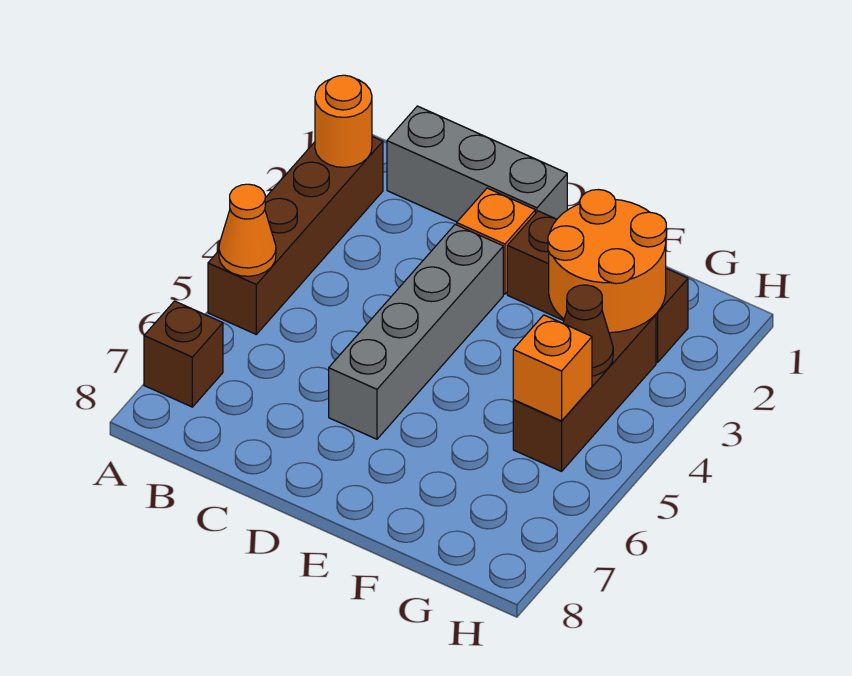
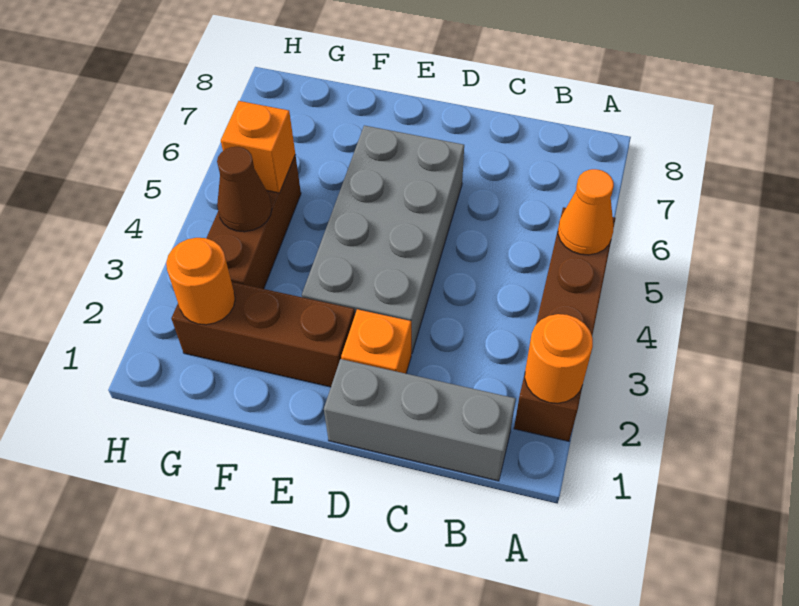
brown 1x1 brick [144,301,223,407] -> none
grey 1x4 brick [329,224,503,439] -> grey 2x4 brick [302,125,464,354]
orange 2x2 round brick [548,190,666,333] -> orange 1x1 round brick [166,238,235,325]

